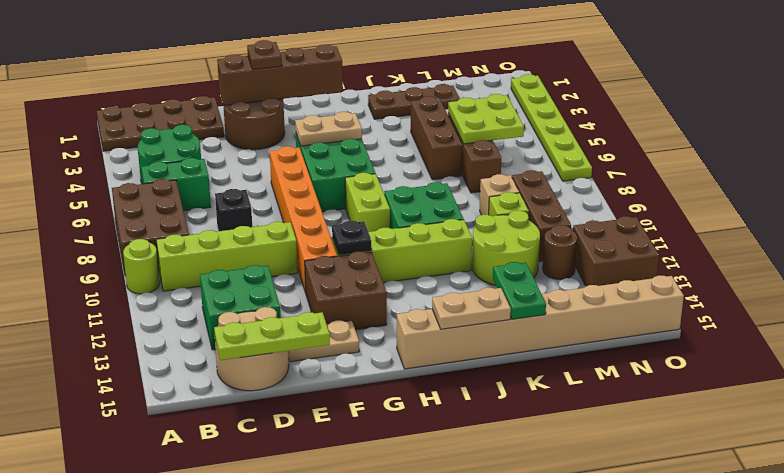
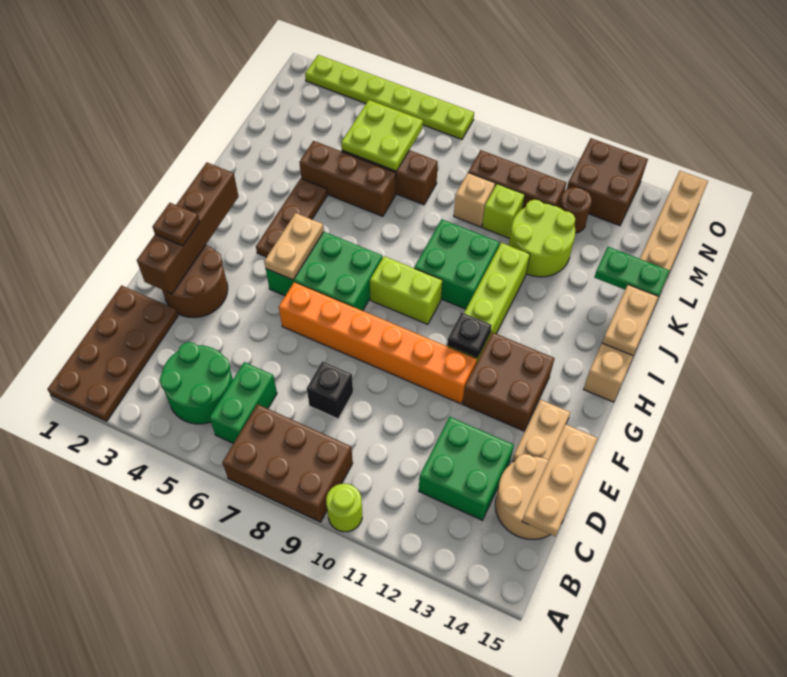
lime 1x4 brick [156,222,298,291] -> none
lime 1x3 plate [214,312,330,360] -> tan 1x3 plate [522,424,598,536]
brown 1x3 plate [368,84,460,119] -> brown 1x3 plate moved to [256,178,327,257]

